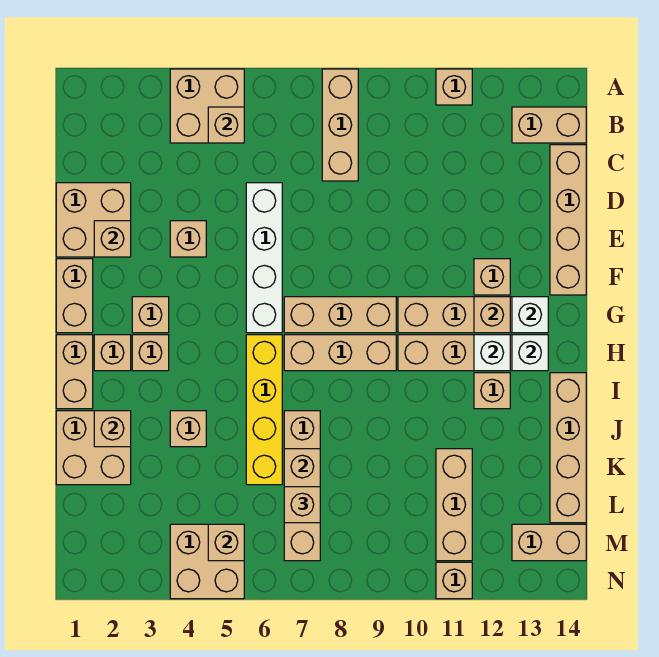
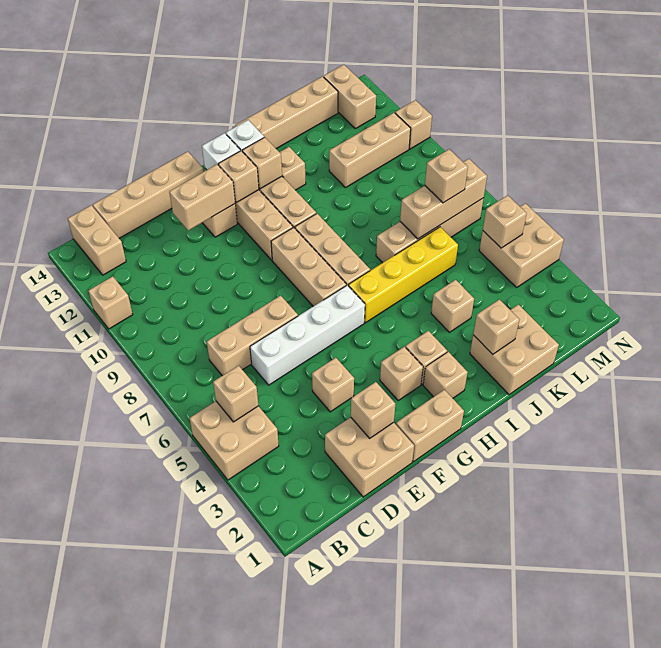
tan 1x3 brick [322,69,358,181] -> tan 1x3 brick moved to [207,296,298,376]
tan 1x2 brick [56,335,93,409] -> tan 1x2 brick moved to [169,165,235,230]
white 1x1 brick [474,335,510,371] -> tan 1x1 brick [242,137,282,189]

